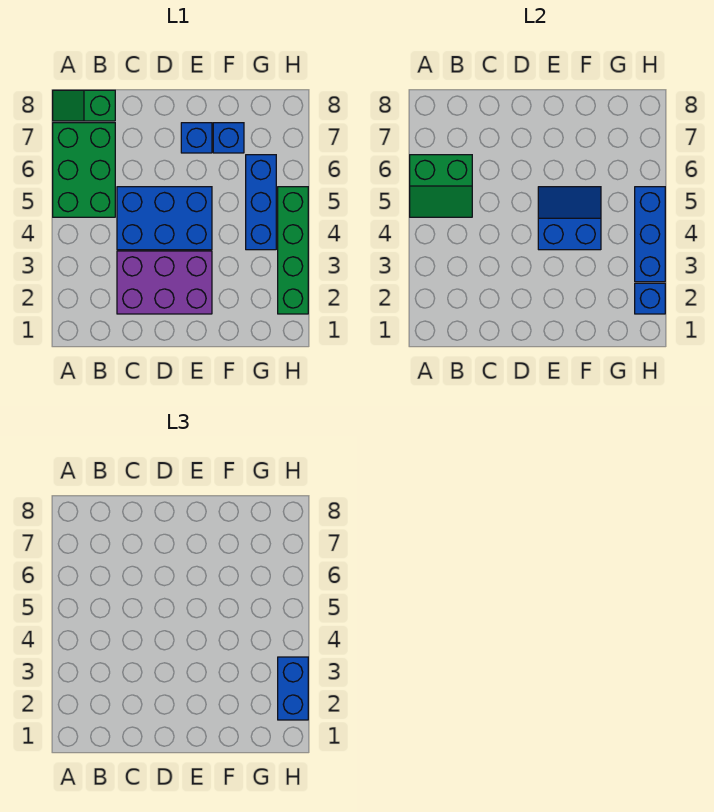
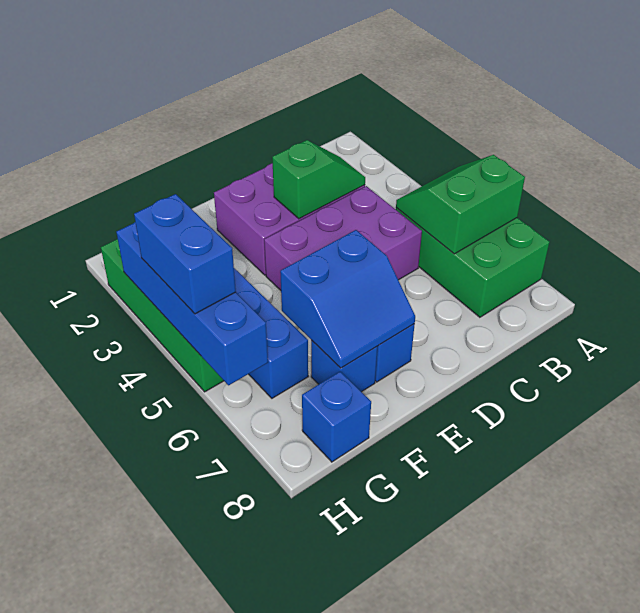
green 1x2 slope [53,90,115,121] -> green 1x2 slope moved to [272,140,365,219]
blue 2x3 brick [117,187,212,250] -> purple 2x3 brick [264,186,422,290]
blue 2x2 slope [538,187,601,250] -> blue 2x2 slope moved to [280,230,415,368]
blue 1x1 brick [635,283,665,314] -> blue 1x1 brick moved to [302,371,371,462]
blue 1x2 brick [278,657,308,720] -> blue 1x2 brick moved to [134,194,236,314]
blue 1x3 brick [635,187,665,282] -> blue 1x4 brick [116,222,268,385]

